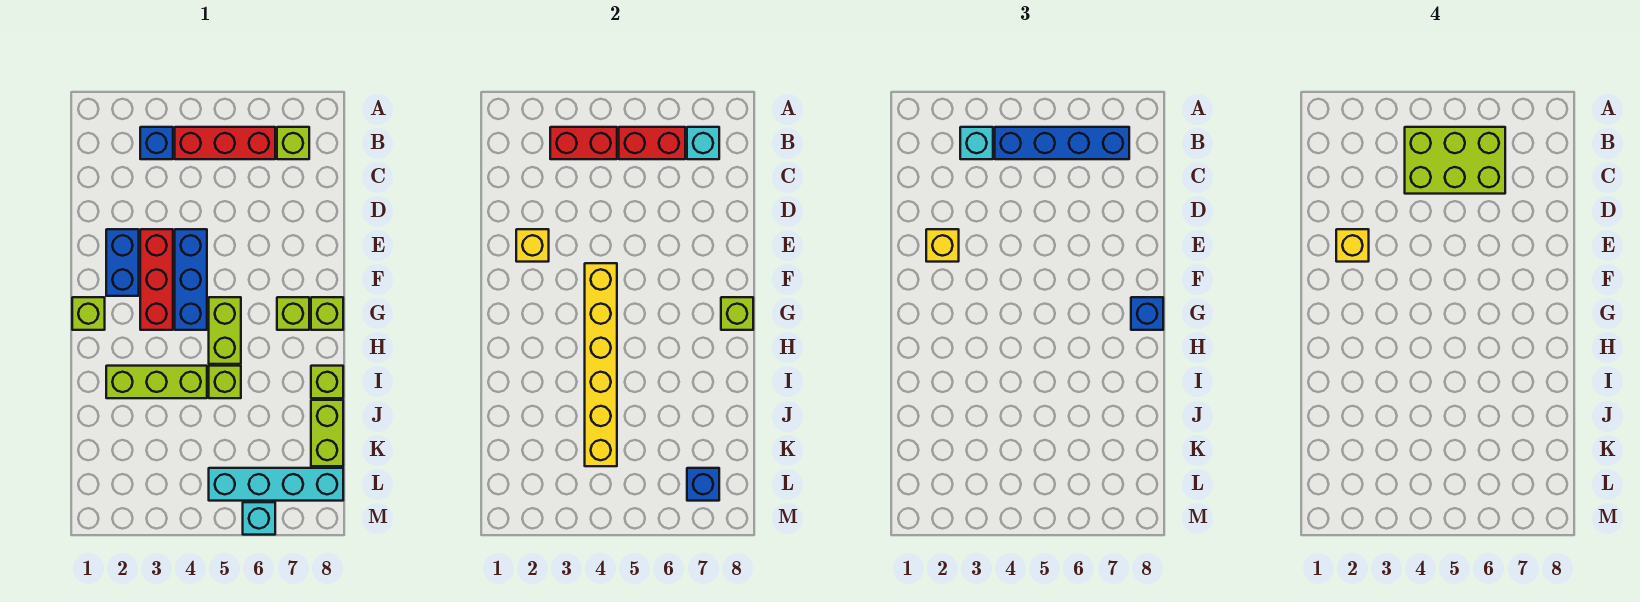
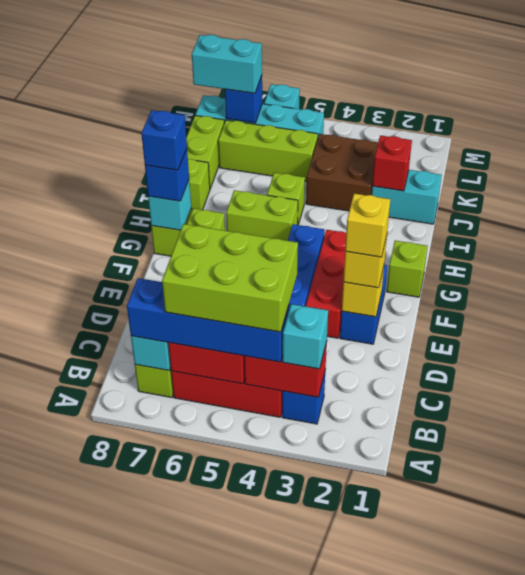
yellow 1x6 brick [585,263,617,466] -> none
lime 1x2 brick [209,297,241,364] -> lime 1x2 brick turned to [226,190,298,241]
lime 1x1 brick [721,297,753,330] -> cyan 1x1 brick [148,180,191,230]
none -> blue 1x1 brick [141,110,187,170]
lime 1x3 brick [106,366,207,398] -> lime 1x3 brick moved to [218,120,318,181]
none -> cyan 1x2 brick [372,170,442,224]
none -> red 1x1 brick [372,135,412,191]
none -> brown 2x2 brick [306,134,378,211]
none -> cyan 1x2 brick [192,35,262,93]

